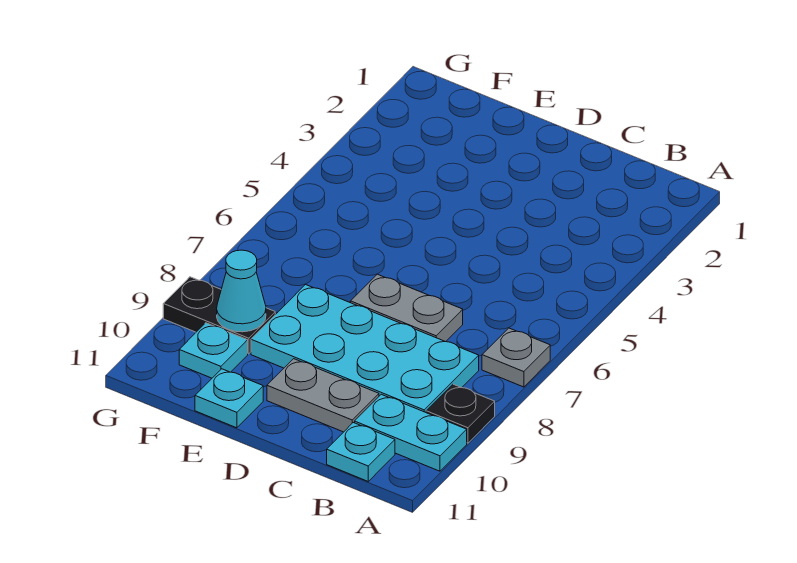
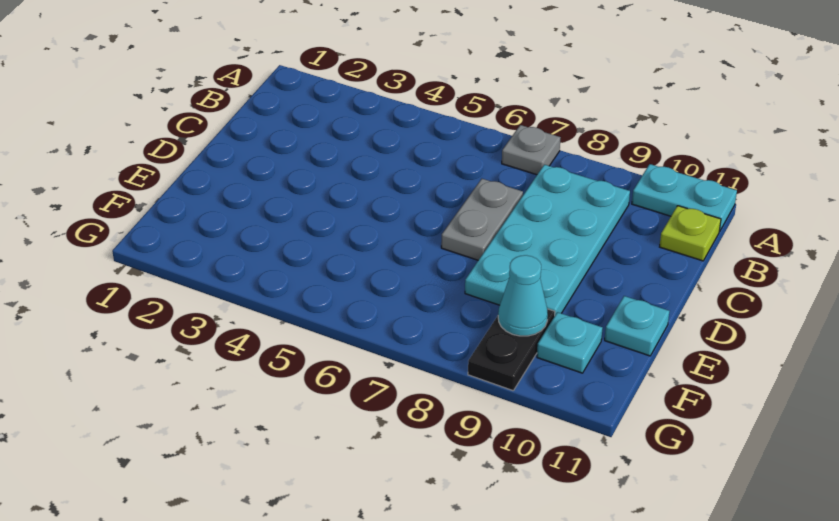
black 1x1 plate [426,384,495,443] -> none
cyan 1x2 plate [355,394,467,471] -> cyan 1x2 plate turned to [632,164,737,231]
cyan 1x1 plate [327,423,395,481] -> lime 1x1 plate [660,206,721,261]
grey 1x2 plate [267,359,379,432] -> none

